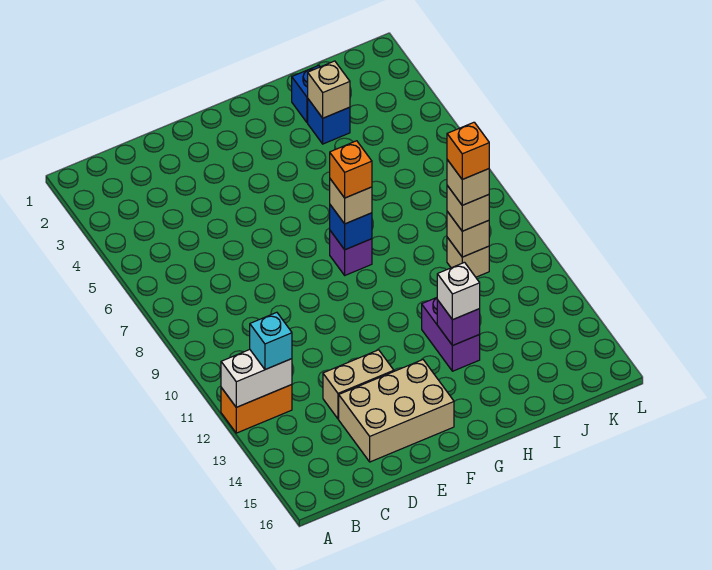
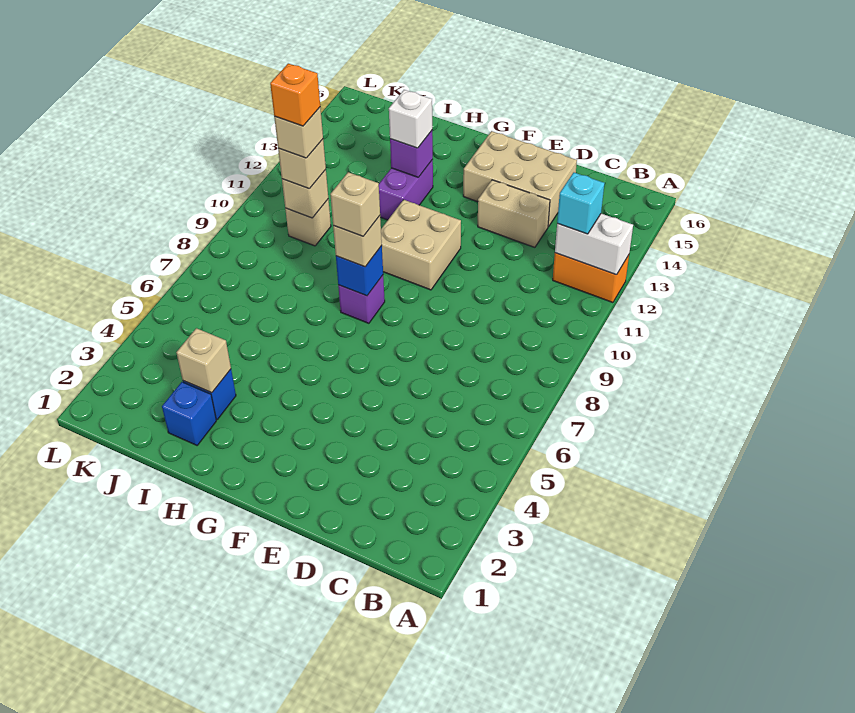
none -> tan 2x2 brick [381,200,461,290]
orange 1x1 brick [330,141,372,198] -> tan 1x1 brick [330,172,380,236]

